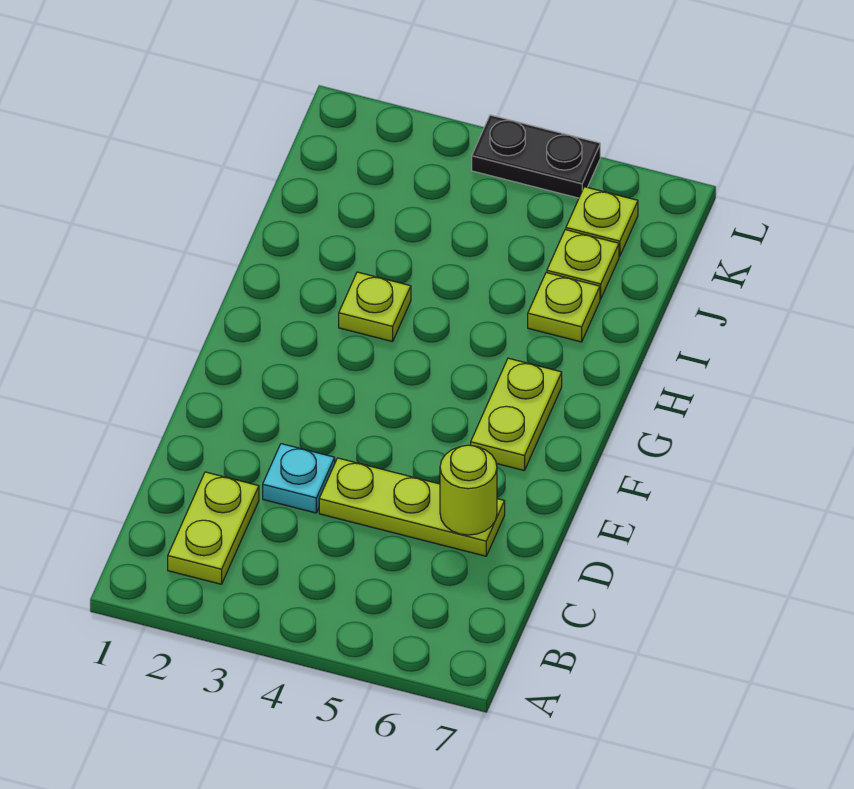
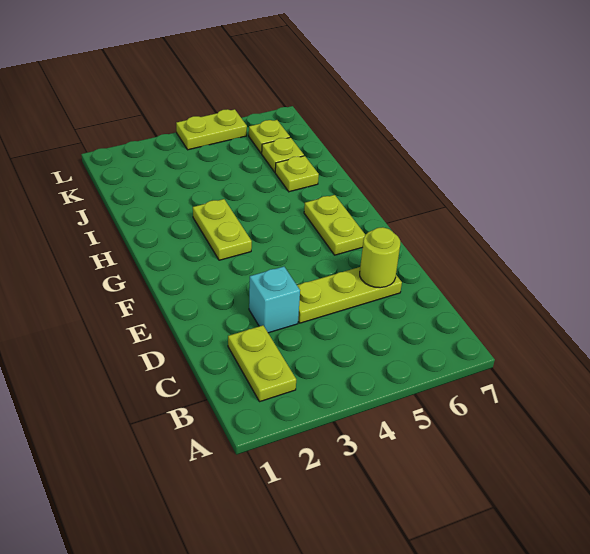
cyan 1x1 plate [263,444,335,513] -> cyan 1x1 brick [249,267,300,333]
lime 1x1 plate [339,272,411,342] -> lime 1x2 plate [193,199,252,260]
black 1x2 plate [472,115,600,198] -> lime 1x2 plate [176,109,247,150]

